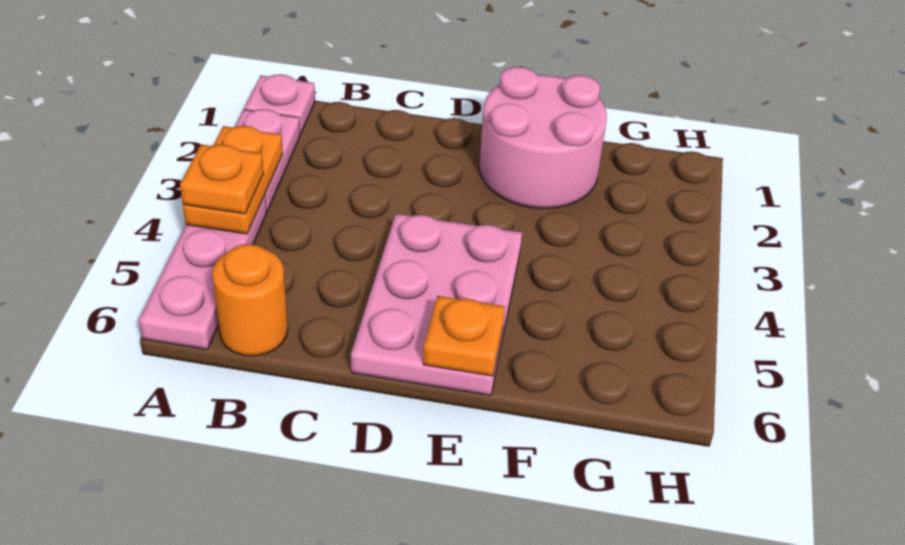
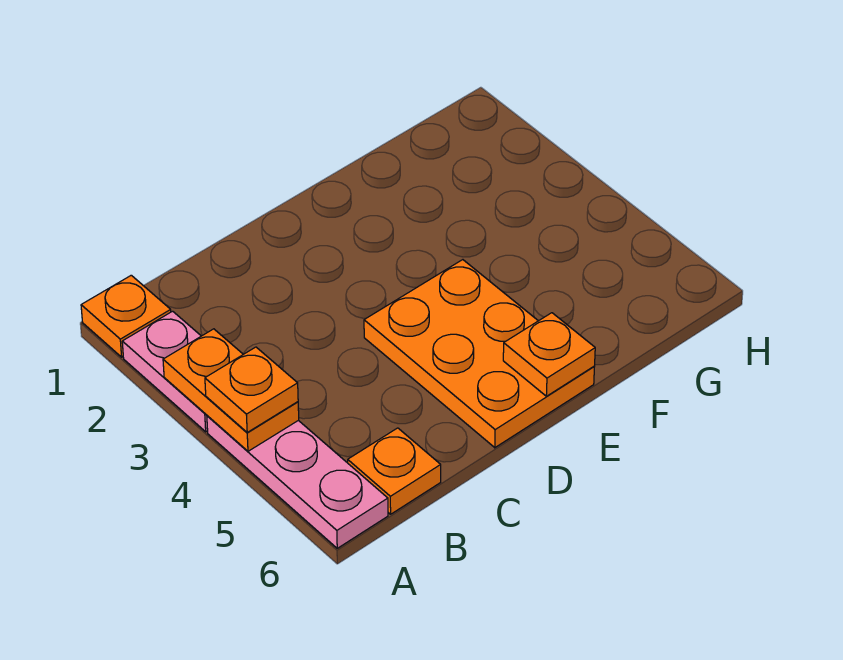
pink 1x1 plate [244,74,315,134] -> orange 1x1 plate [81,275,171,357]
orange 1x1 round brick [212,244,288,356] -> orange 1x1 plate [348,428,441,514]
pink 2x3 plate [351,214,522,395] -> orange 2x3 plate [364,260,594,448]
pink 2x2 round brick [479,67,607,208] -> none

